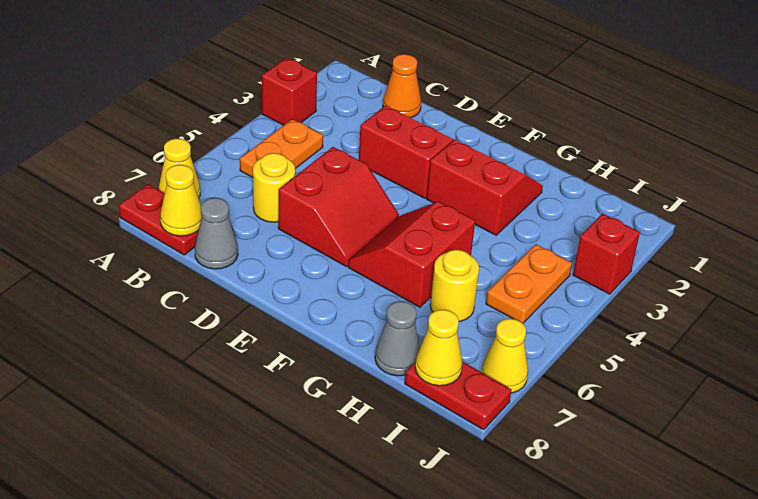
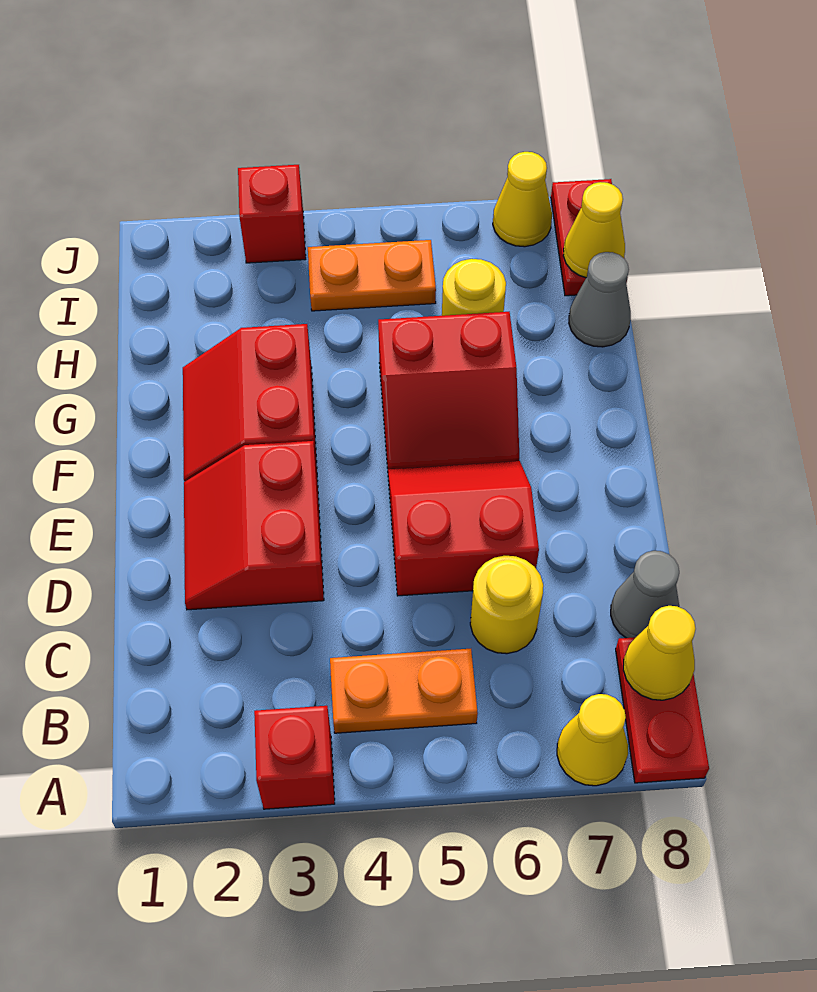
orange 1x1 cone [383,54,421,118] -> none

